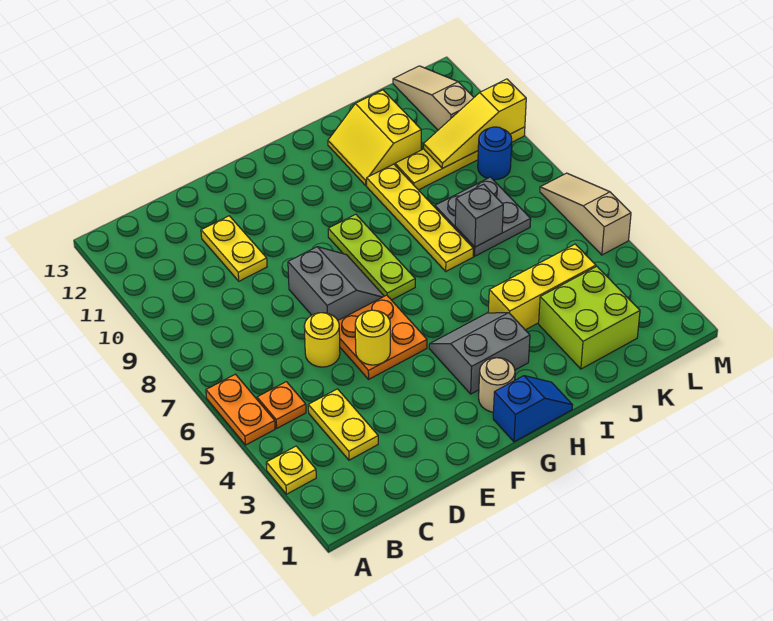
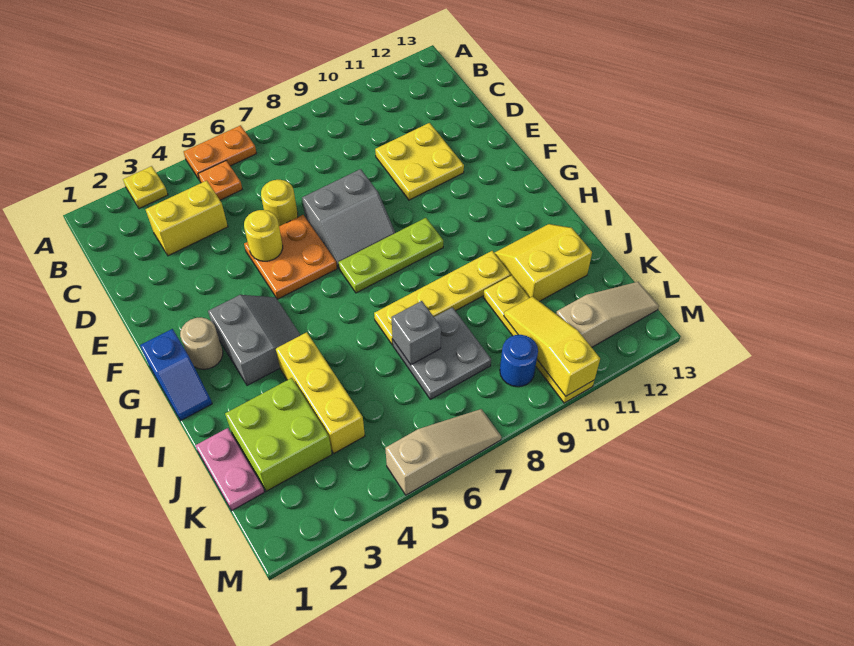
yellow 1x2 plate [308,389,378,460] -> yellow 1x2 brick [146,181,228,256]
yellow 1x2 plate [201,216,267,281] -> yellow 2x2 plate [375,123,464,200]
none -> pink 1x2 plate [195,428,264,511]

